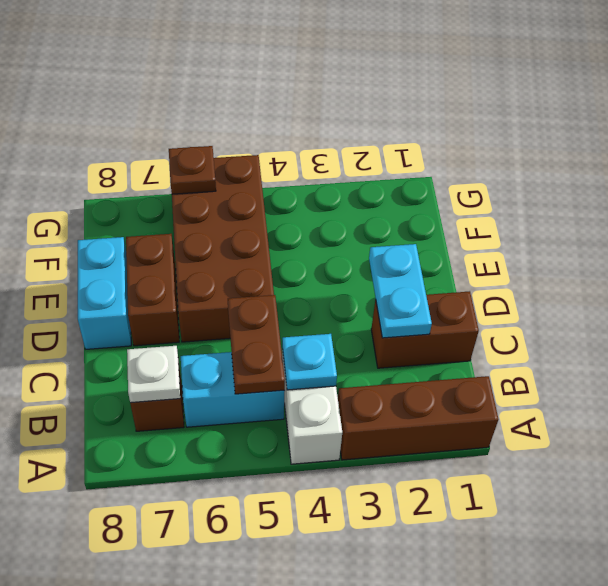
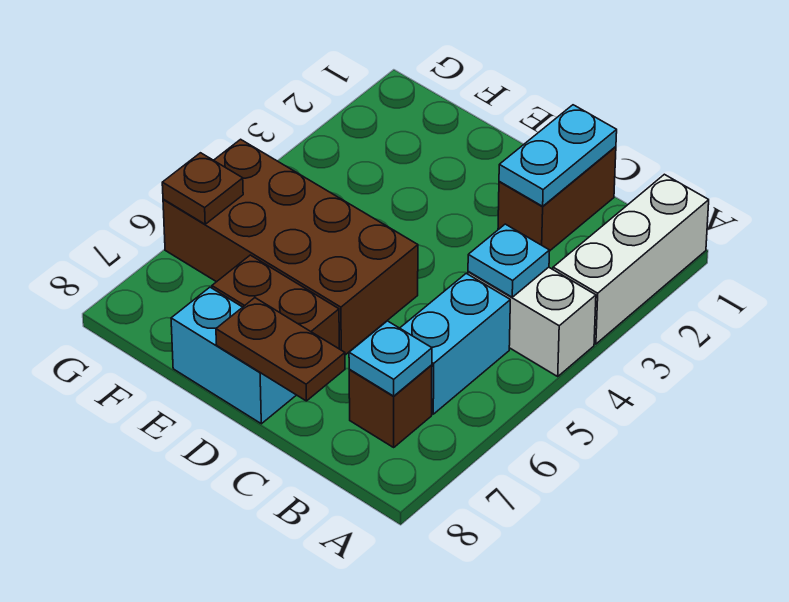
brown 1x3 brick [338,376,498,460] -> white 1x3 brick [553,174,709,344]
brown 1x2 plate [228,295,285,394] -> brown 1x2 plate moved to [216,298,345,401]
white 1x1 plate [127,346,180,403] -> cyan 1x1 plate [349,321,432,396]
cyan 1x2 plate [369,244,432,338] -> cyan 1x2 plate turned to [499,105,617,206]

